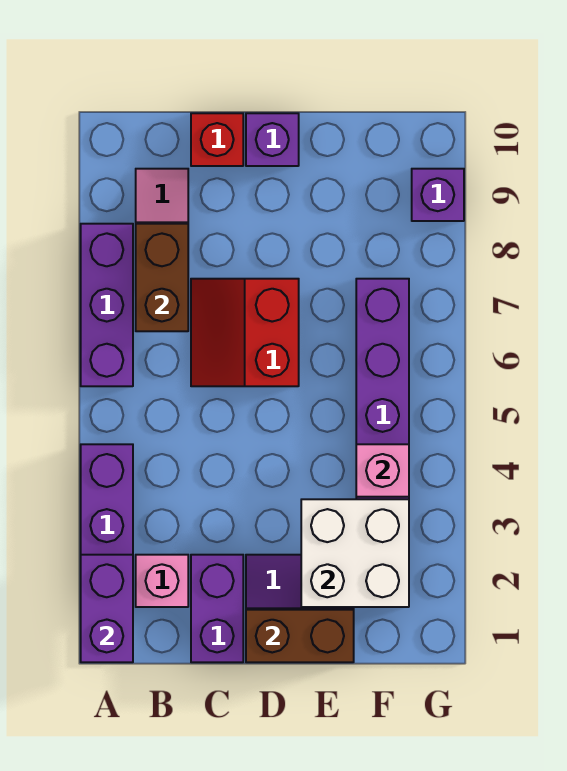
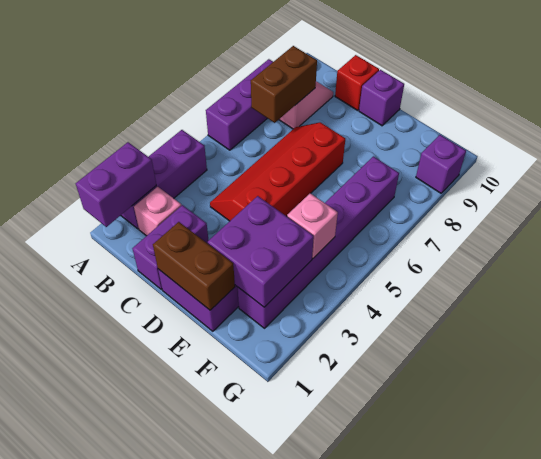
red 2x2 slope [191,279,299,386] -> red 2x4 slope [210,122,345,221]
white 2x2 brick [301,499,409,607] -> purple 2x2 brick [208,196,314,307]

